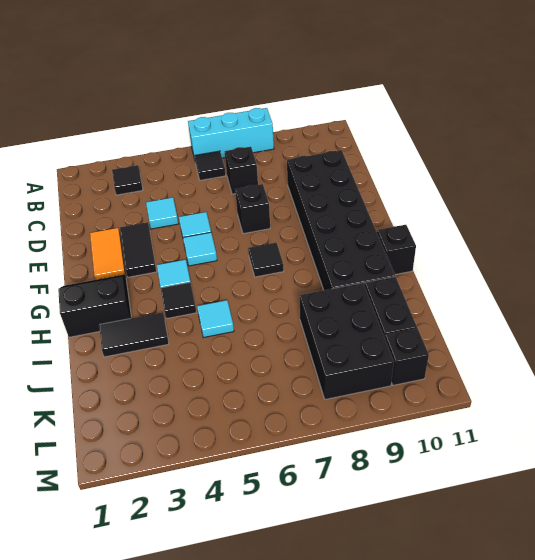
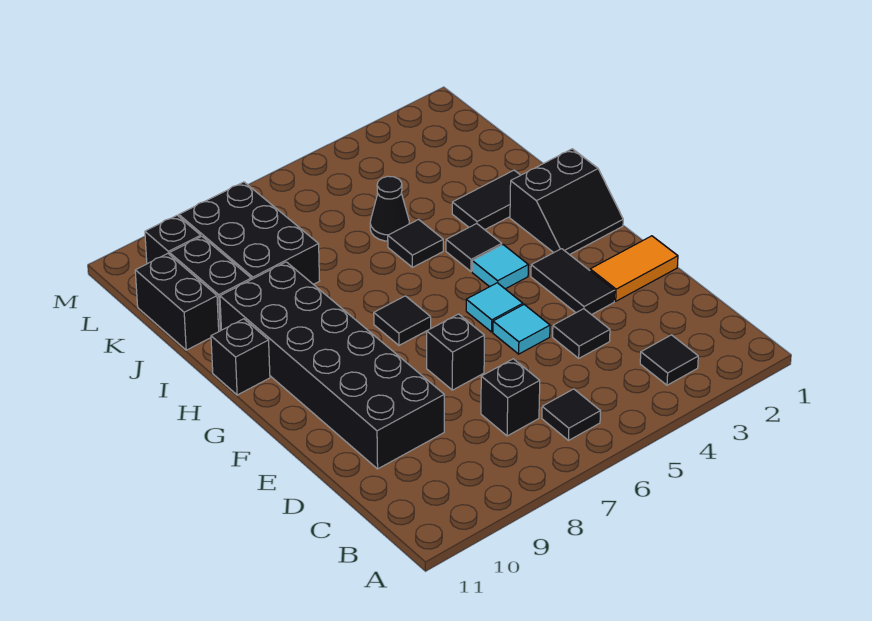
cyan 1x3 brick [188,108,274,159] -> none
cyan 1x1 tile [146,197,178,229] -> black 1x1 tile [553,309,610,358]
orange 1x2 tile [90,228,126,280] -> orange 1x2 tile turned to [590,236,678,301]
cyan 1x1 tile [197,300,234,338] -> black 1x1 tile [388,220,443,267]
none -> black 1x1 cone [370,176,409,241]
none -> black 1x2 brick [135,254,219,350]

